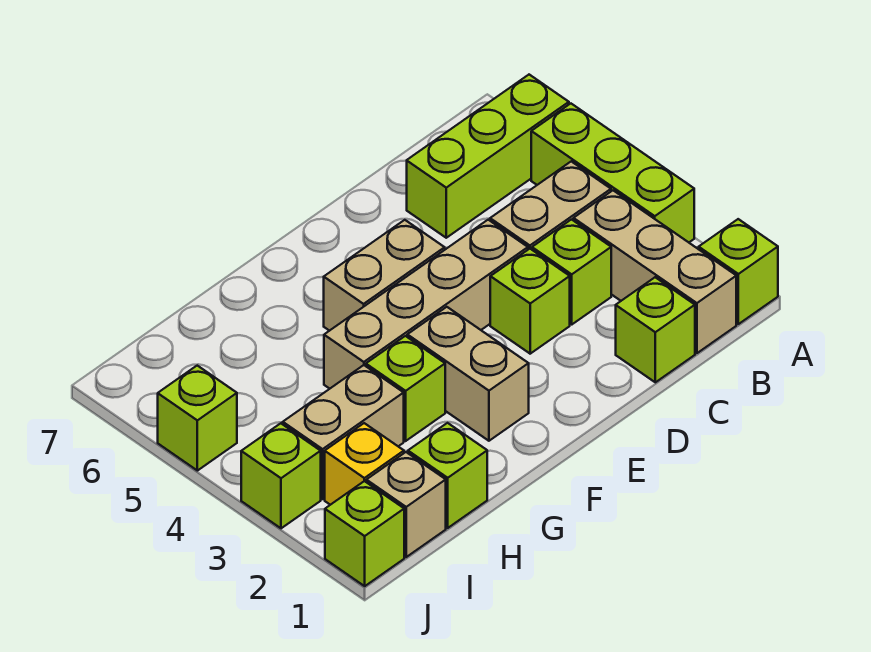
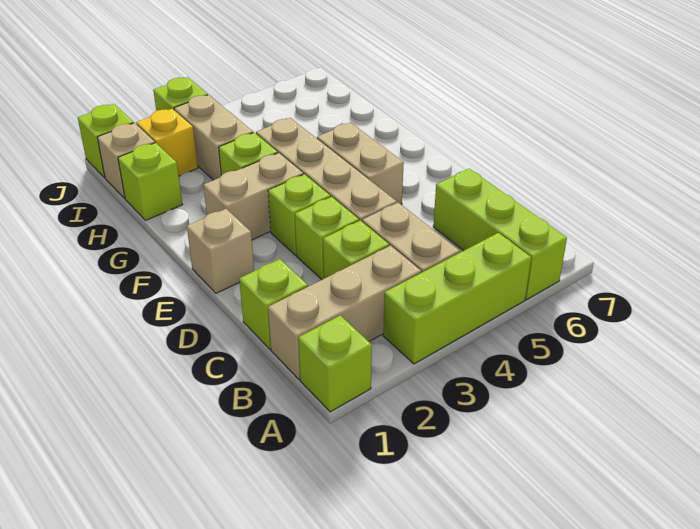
none -> tan 1x1 brick [187,209,254,293]
lime 1x1 brick [158,366,237,471] -> lime 1x1 brick moved to [268,174,330,255]

